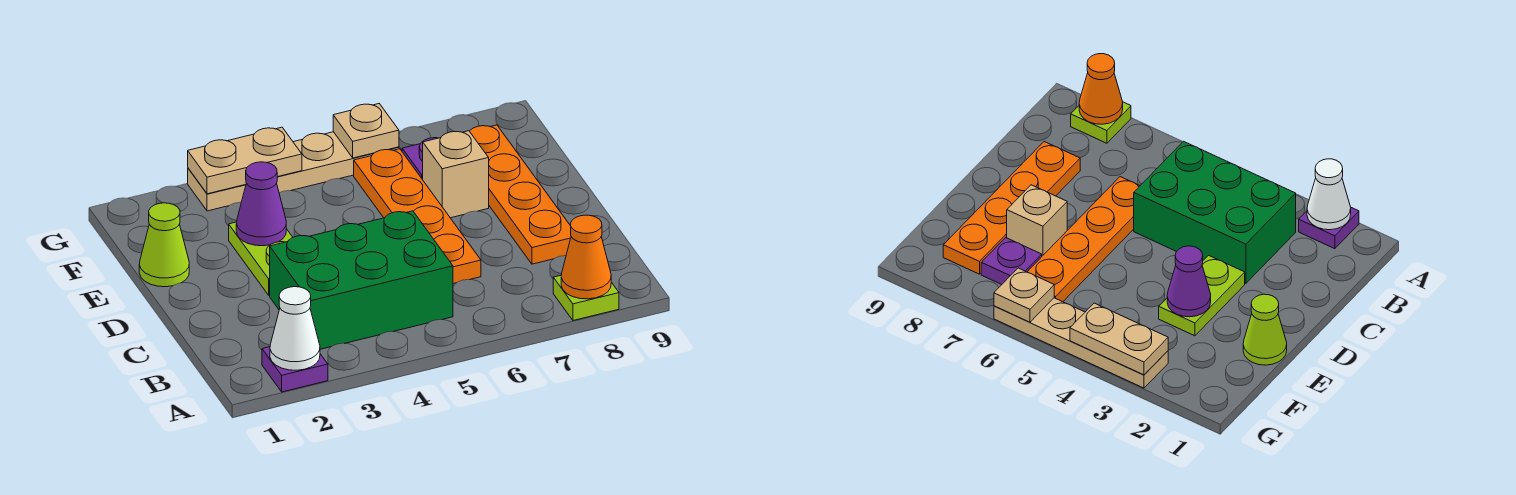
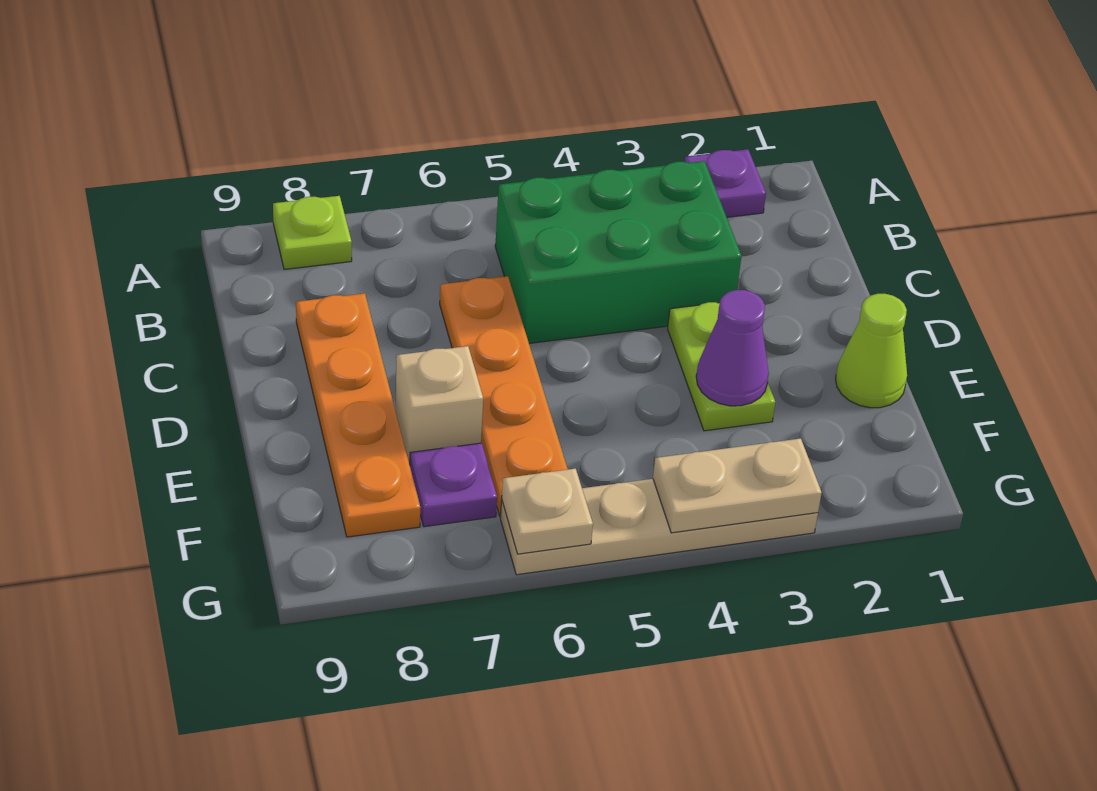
white 1x1 cone [270,287,320,370] -> none
orange 1x1 cone [561,215,611,299] -> none

